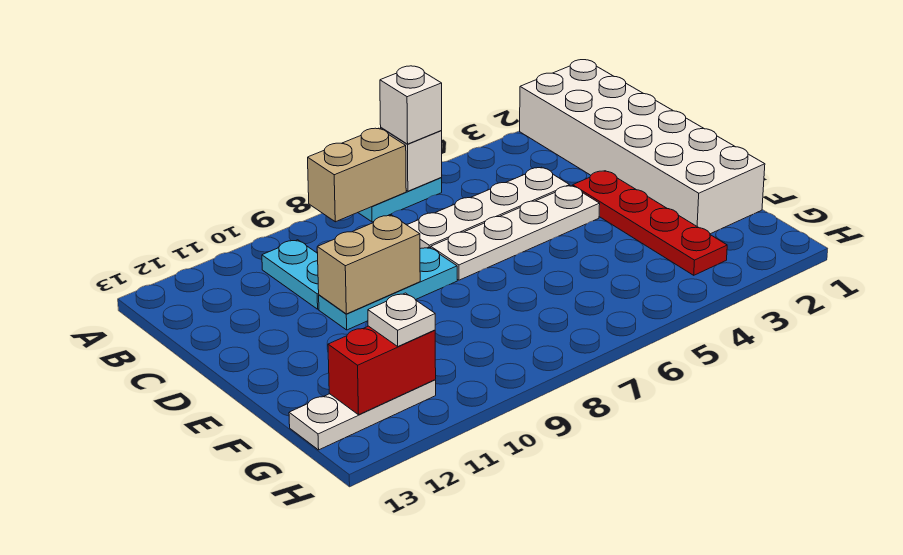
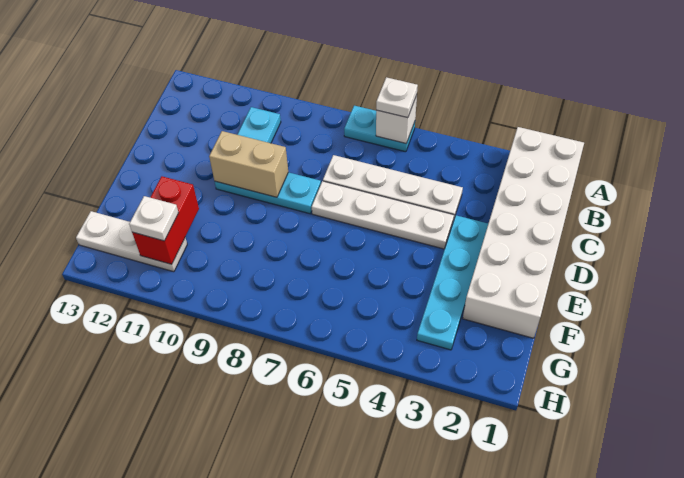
white 1x1 brick [380,66,442,144] -> white 1x1 plate [376,77,418,118]
tan 1x2 brick [308,128,406,222] -> none
red 1x4 plate [573,171,727,275] -> cyan 1x4 plate [417,215,488,350]
red 1x2 brick [328,326,436,415] -> red 1x2 brick turned to [132,176,199,264]

